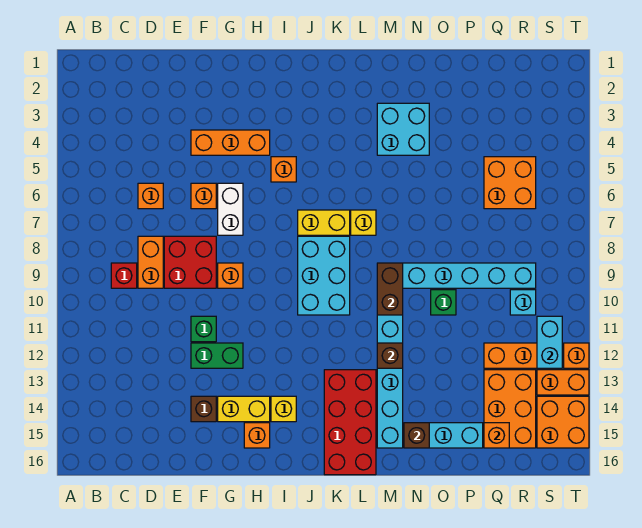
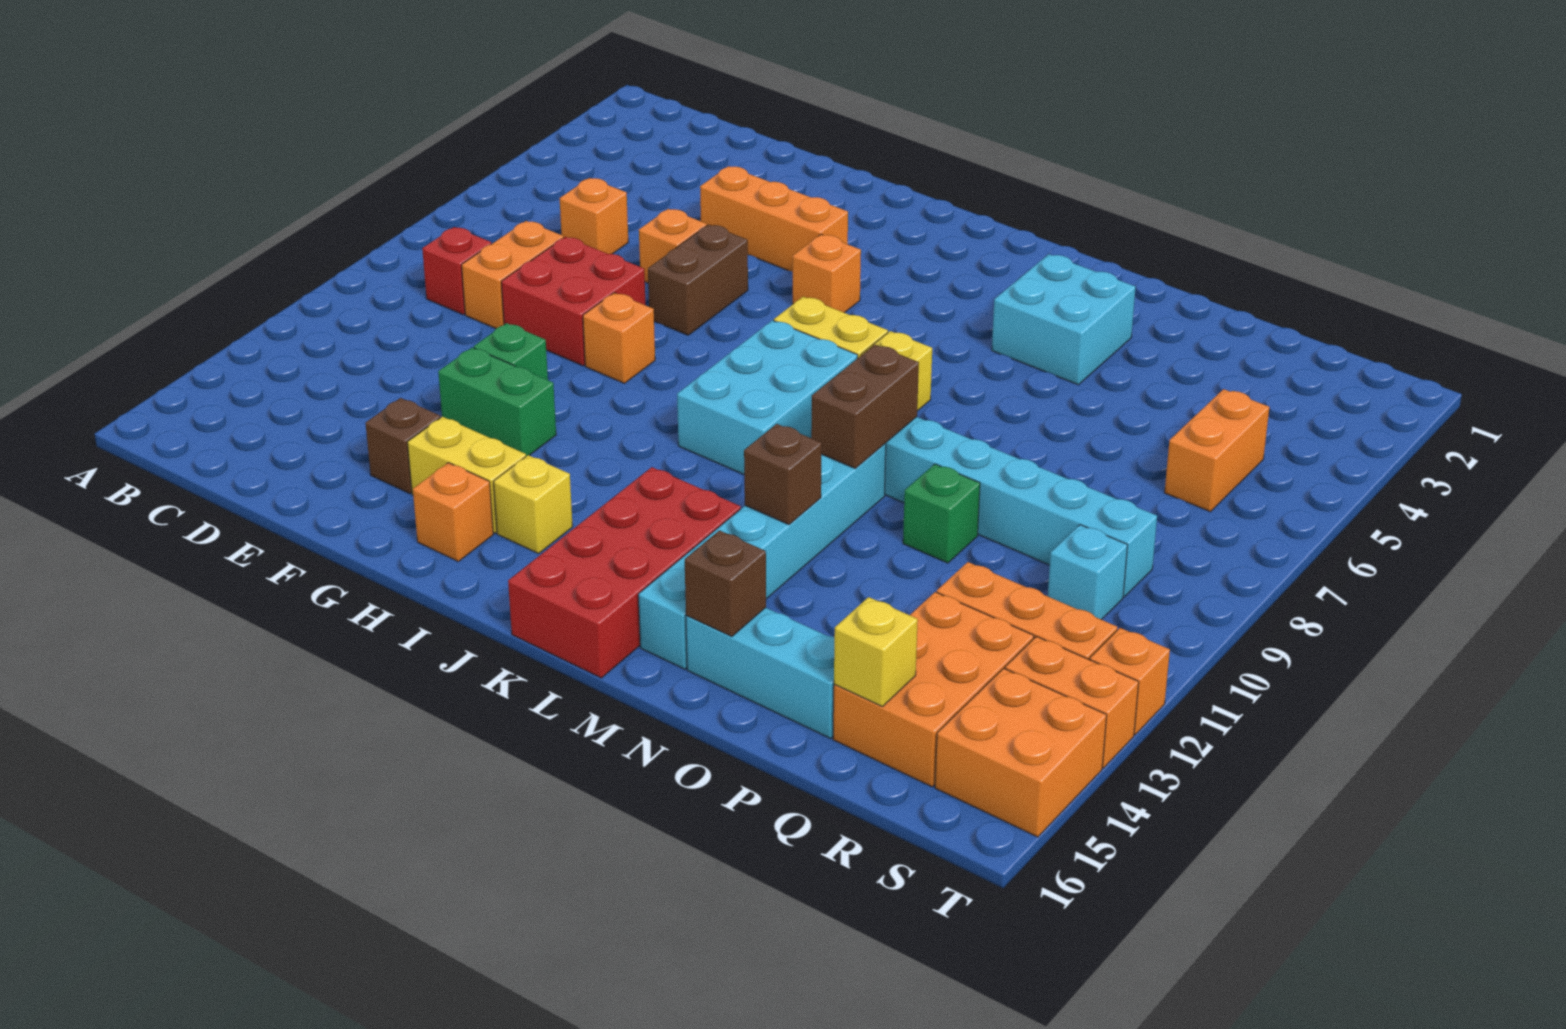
white 1x2 brick [218,183,243,235] -> brown 1x2 brick [648,224,748,335]
orange 2x2 brick [484,157,536,209] -> orange 1x2 brick [1165,389,1269,512]
orange 1x1 brick [484,423,509,448] -> yellow 1x1 brick [834,597,918,707]
cyan 1x2 brick [537,316,562,368] -> none

